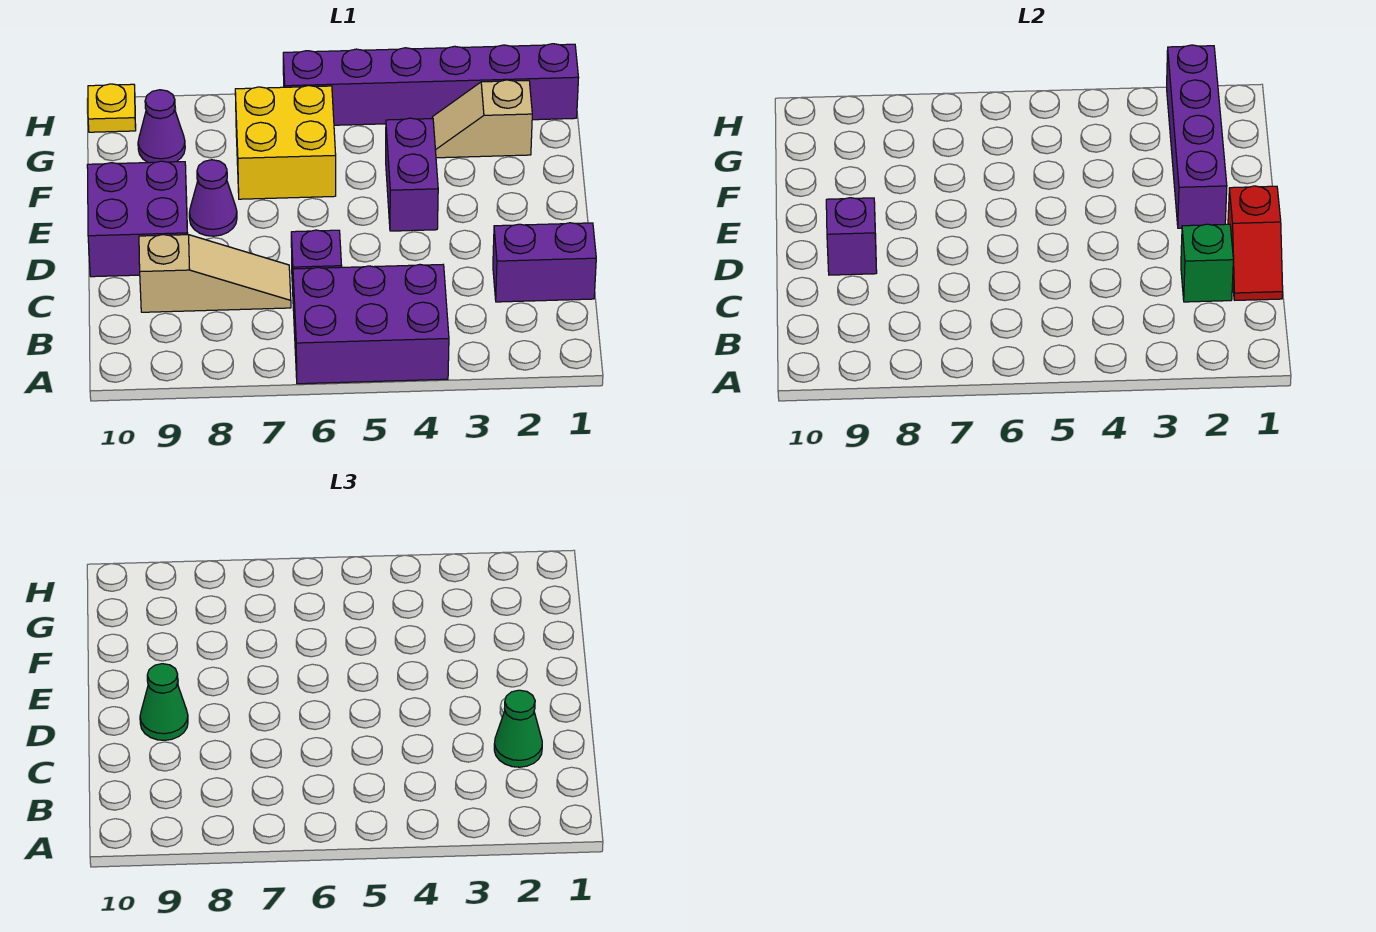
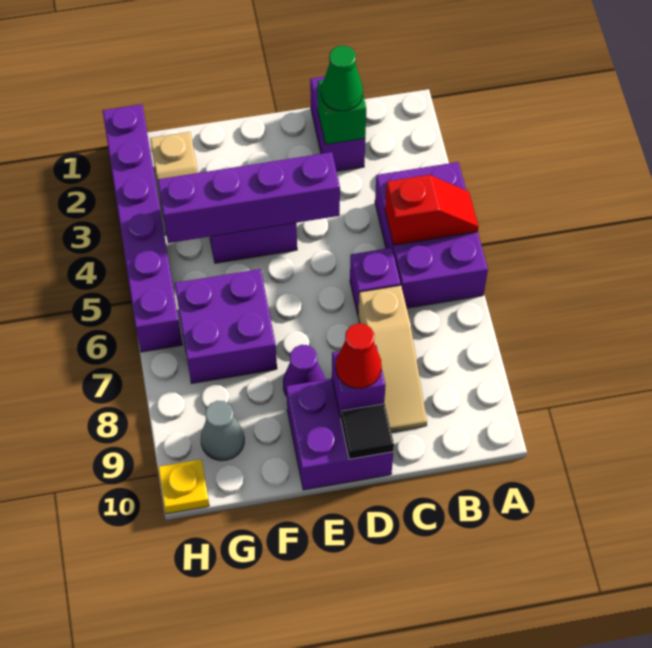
red 1x2 slope [1228,186,1283,300] -> red 1x2 slope moved to [385,175,479,245]
tan 1x3 slope [139,234,291,312] -> tan 1x3 slope turned to [358,285,427,432]
green 1x1 cone [140,664,188,740] -> red 1x1 cone [336,324,382,388]
none -> black 1x1 tile [341,404,394,459]
purple 1x4 brick [1167,45,1227,228] -> purple 1x4 brick moved to [158,152,340,243]
yellow 2x2 brick [235,86,336,199] -> purple 2x2 brick [175,269,277,384]
purple 1x1 cone [138,90,185,163] -> grey 1x1 cone [201,401,244,461]

